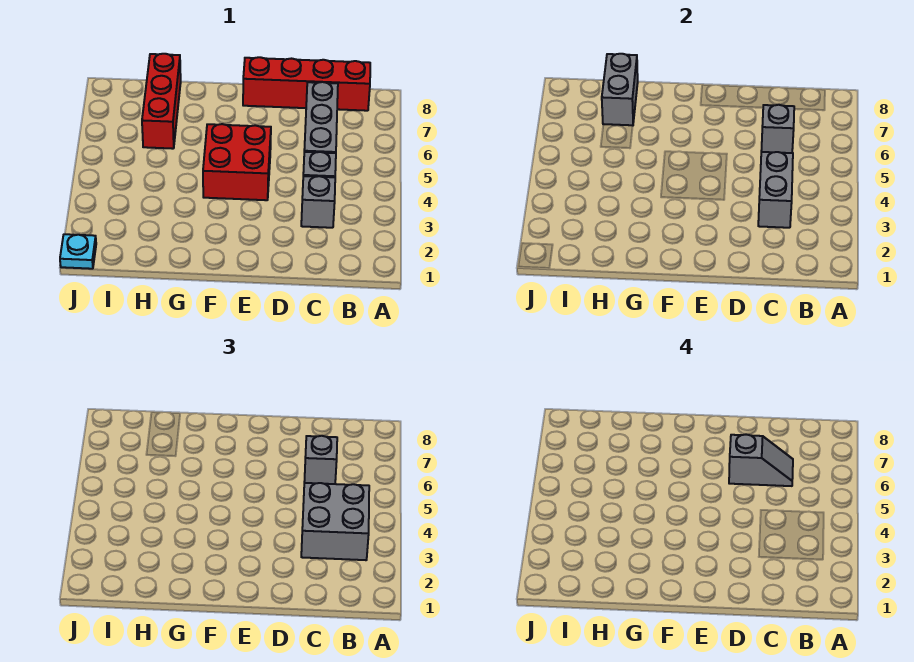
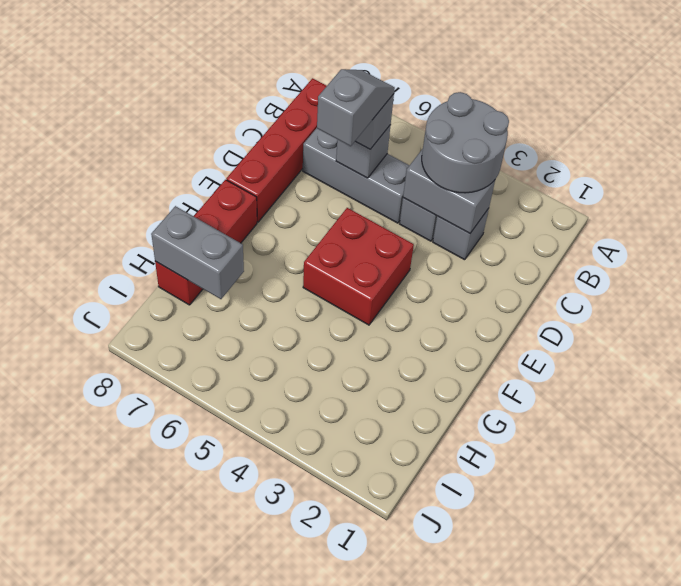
grey 2x2 brick [301,483,369,560] -> grey 2x2 round brick [422,92,509,193]
red 1x3 brick [142,54,181,149] -> red 1x3 brick turned to [155,180,257,305]
cyan 1x1 plate [60,234,96,269] -> none

